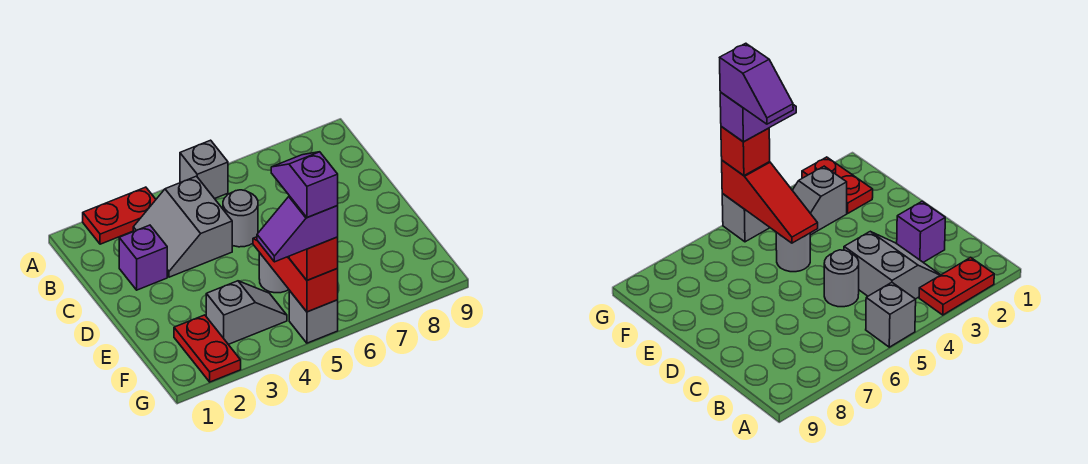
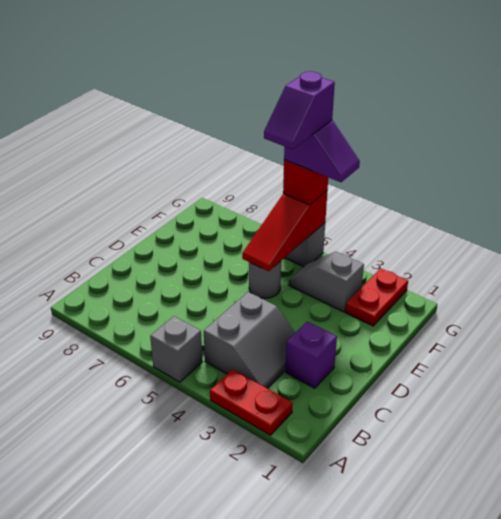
grey 1x1 round brick [223,190,258,247] -> none

